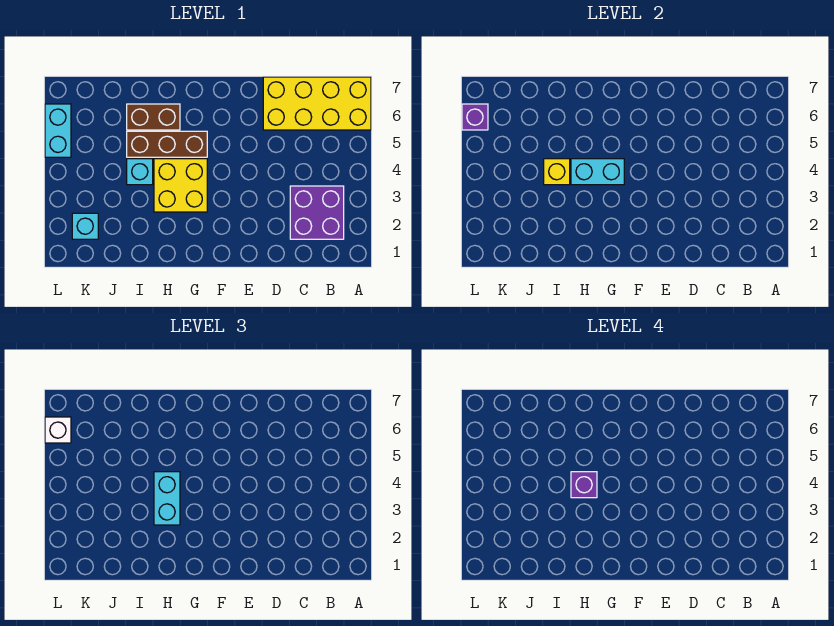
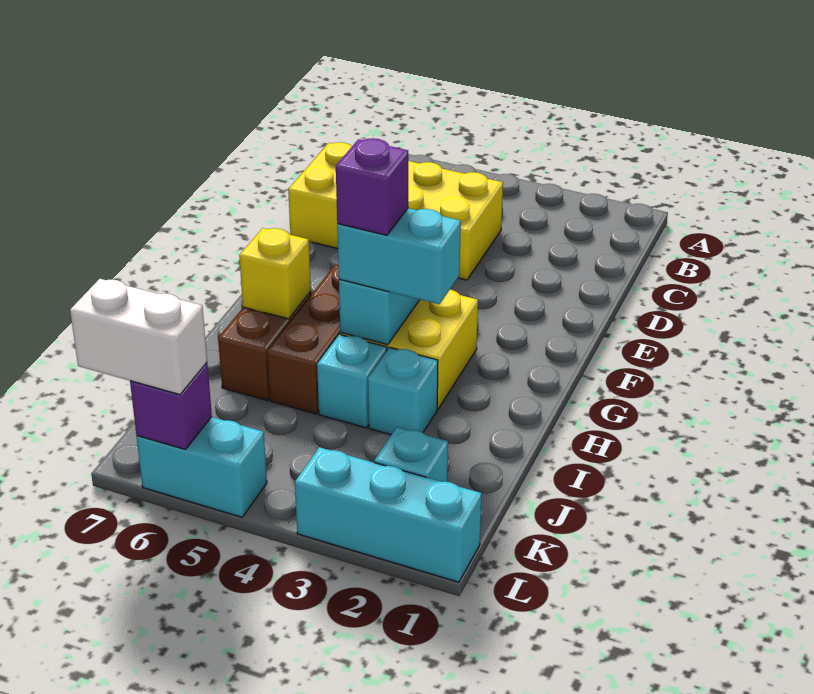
yellow 2x4 brick [263,77,371,130] -> yellow 2x4 brick turned to [288,142,503,280]
purple 2x2 brick [290,186,344,239] -> none
none -> cyan 1x1 brick [368,348,438,435]
yellow 1x1 brick [544,159,570,185] -> yellow 1x1 brick moved to [239,228,311,319]
none -> cyan 1x3 brick [295,447,482,582]
white 1x1 brick [45,417,71,443] -> white 1x2 brick [70,279,207,395]

